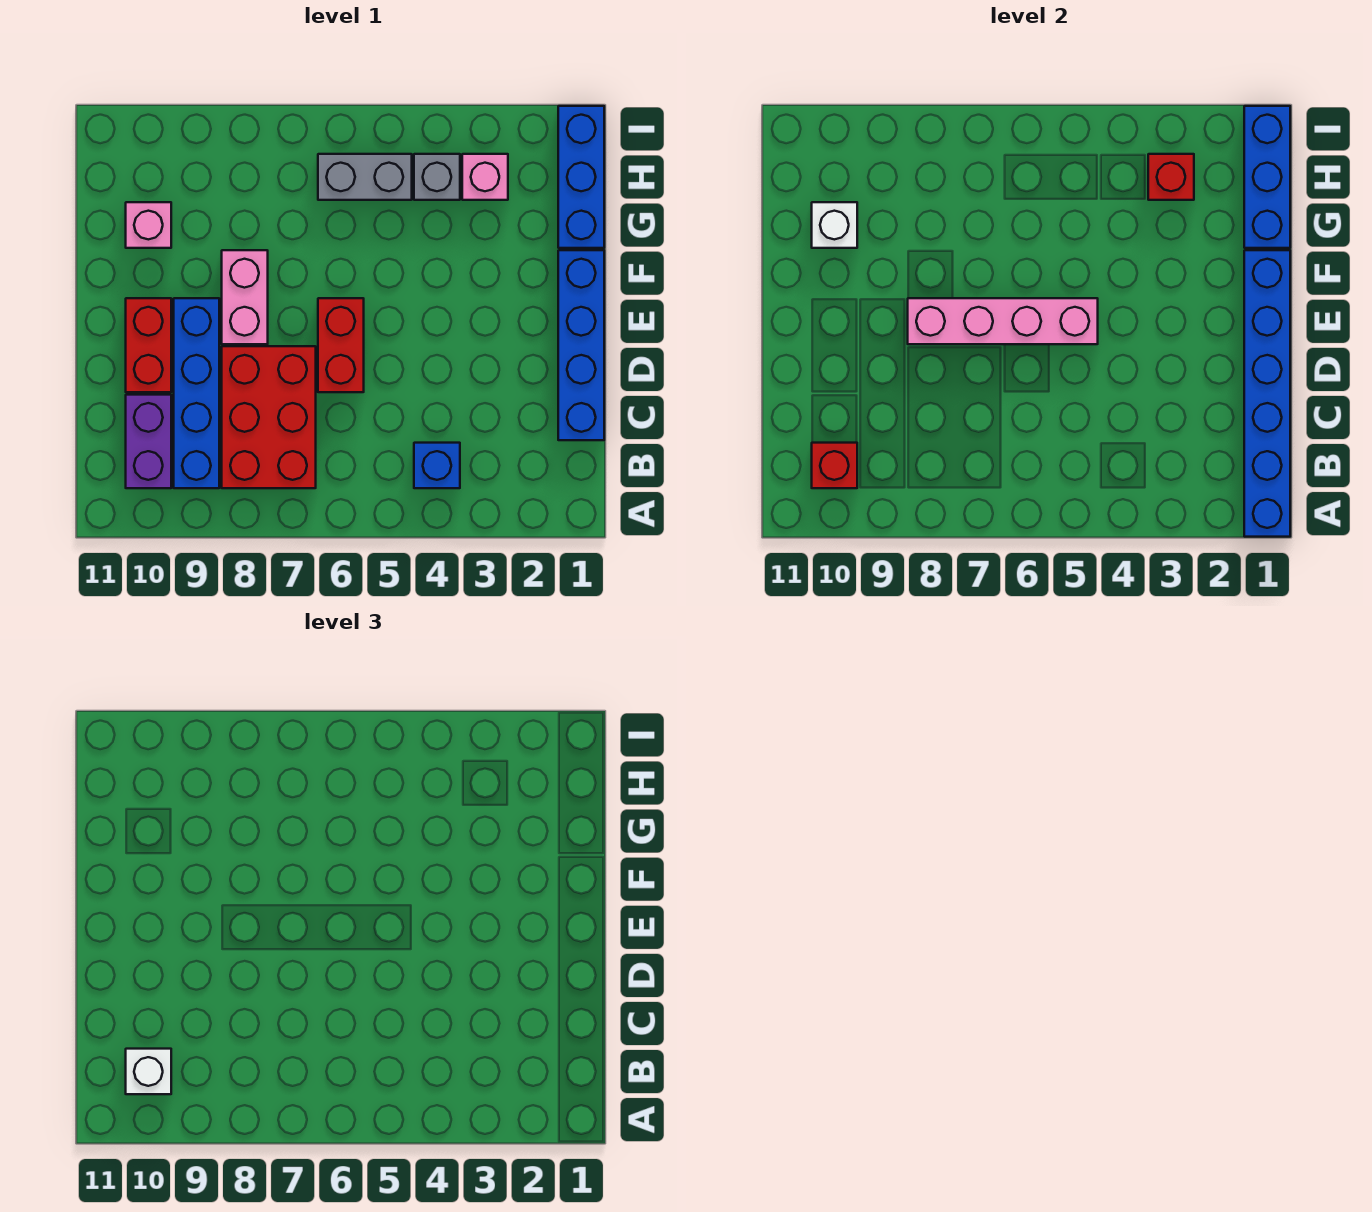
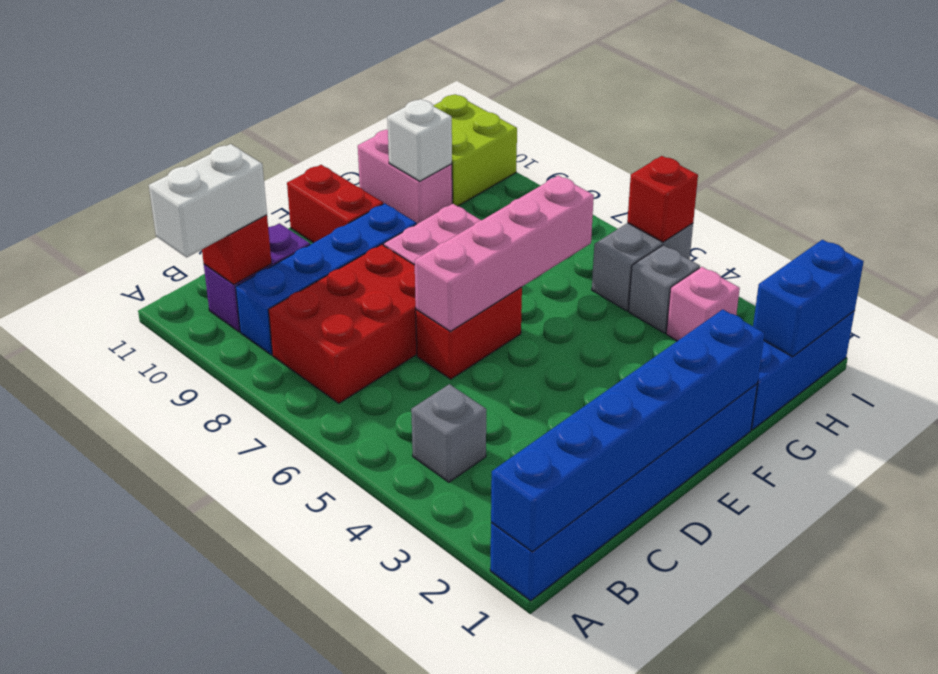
blue 1x1 brick [414,443,460,488] -> grey 1x1 brick [411,384,486,482]
white 1x1 brick [126,1049,171,1094] -> white 1x2 brick [149,144,267,257]
blue 1x4 brick [558,250,604,440] -> blue 1x6 brick [490,384,757,601]
red 1x2 brick [126,298,171,392] -> red 1x2 brick turned to [287,165,383,243]
pink 1x4 brick [908,298,1098,344] -> pink 1x4 brick turned to [414,175,594,331]
blue 1x3 brick [1244,106,1290,248] -> blue 1x2 brick [753,240,864,357]
pink 1x1 brick [126,202,171,248] -> pink 1x2 brick [358,130,452,224]
red 1x1 brick [1148,154,1194,200] -> red 1x1 brick moved to [627,156,698,242]
grey 1x2 brick [318,154,412,200] -> grey 1x2 brick turned to [592,223,693,311]
none -> lime 2x2 brick [433,94,517,206]

